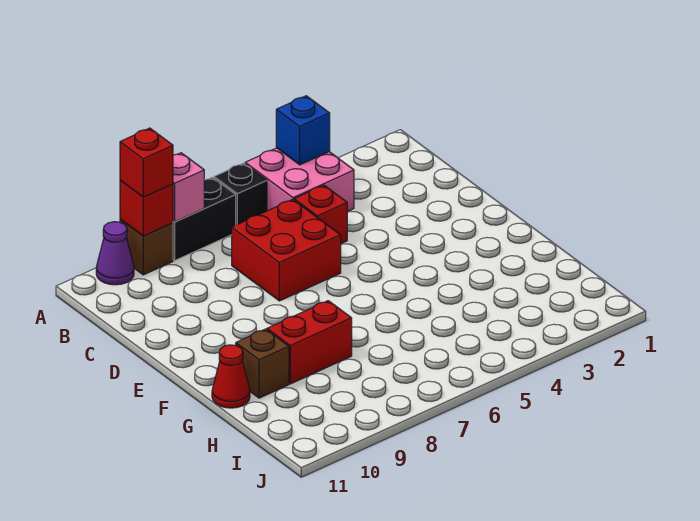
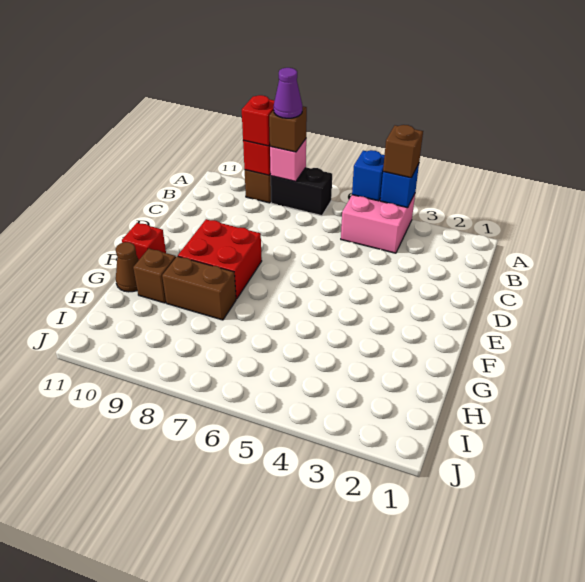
none -> brown 1x1 brick [383,125,423,178]
none -> blue 1x1 brick [352,150,385,201]
black 1x1 brick [214,163,267,225] -> none
none -> brown 1x1 brick [269,106,307,152]
purple 1x1 cone [96,222,134,285] -> purple 1x1 cone moved to [274,68,303,118]
red 1x1 brick [294,185,347,244] -> red 1x1 brick moved to [122,223,166,259]
red 2x2 brick [232,199,341,301] -> red 2x2 brick moved to [178,219,262,299]
red 1x2 brick [267,301,352,384] -> brown 1x2 brick [162,256,236,320]
red 1x1 cone [212,345,250,408] -> brown 1x1 cone [116,242,139,292]

